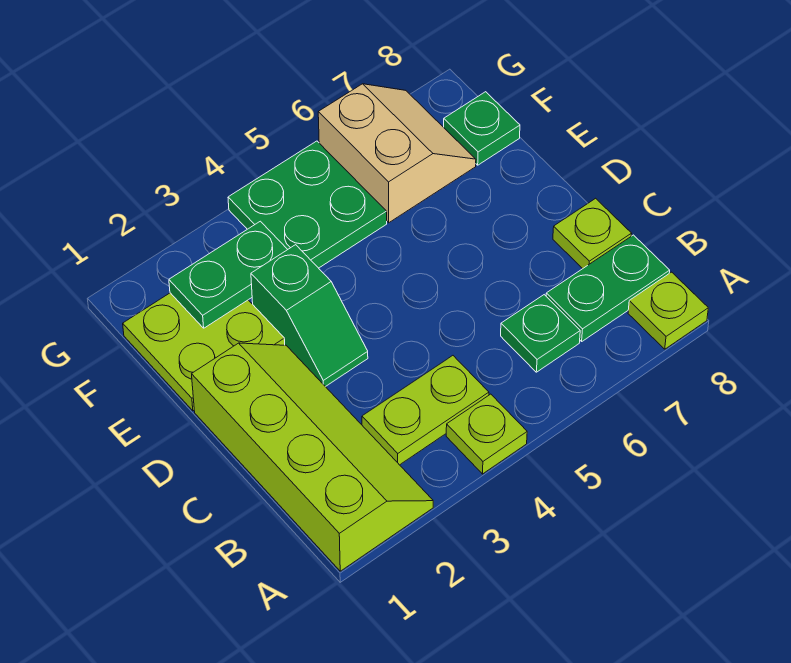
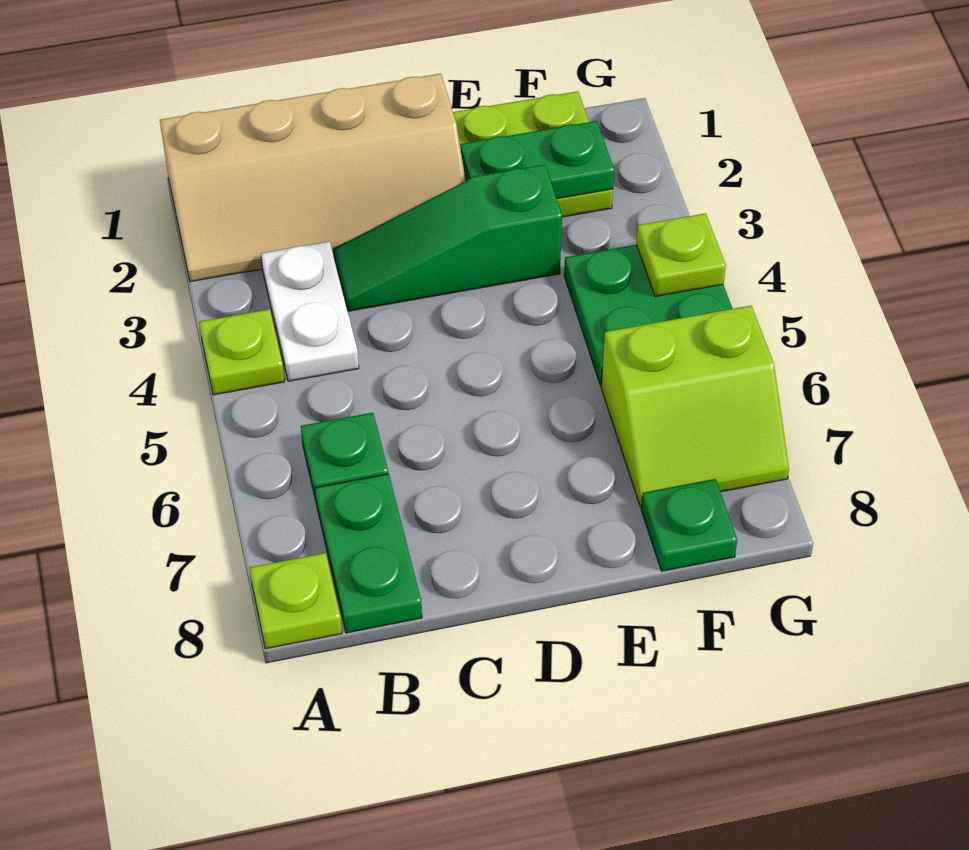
lime 2x4 slope [192,343,433,571] -> tan 2x4 slope [160,74,466,282]
lime 1x2 plate [362,356,489,465] -> white 1x2 plate [261,241,359,381]
lime 1x1 plate [553,198,632,269] -> lime 1x1 plate moved to [636,213,726,297]
green 1x2 slope [251,245,368,387] -> green 1x3 slope [334,164,562,311]
green 1x2 plate [169,221,288,328] -> green 1x2 plate turned to [460,121,614,199]
tan 2x2 slope [318,84,476,223] -> lime 2x2 slope [601,306,789,507]

